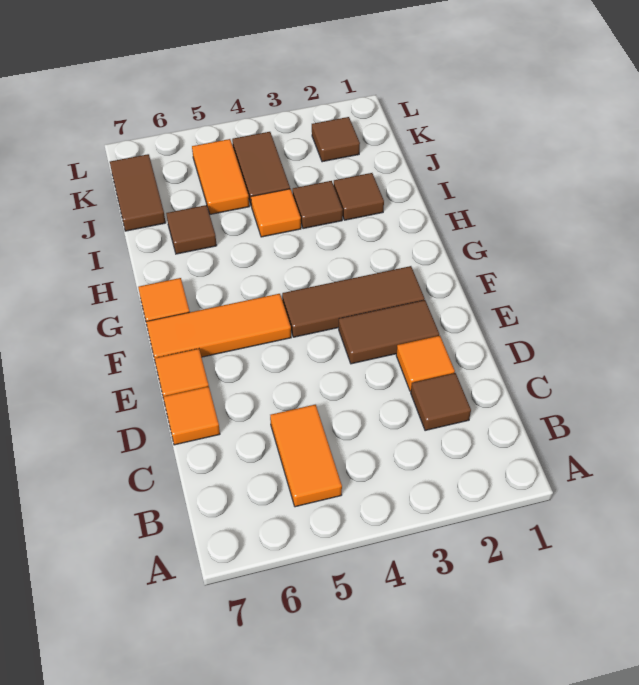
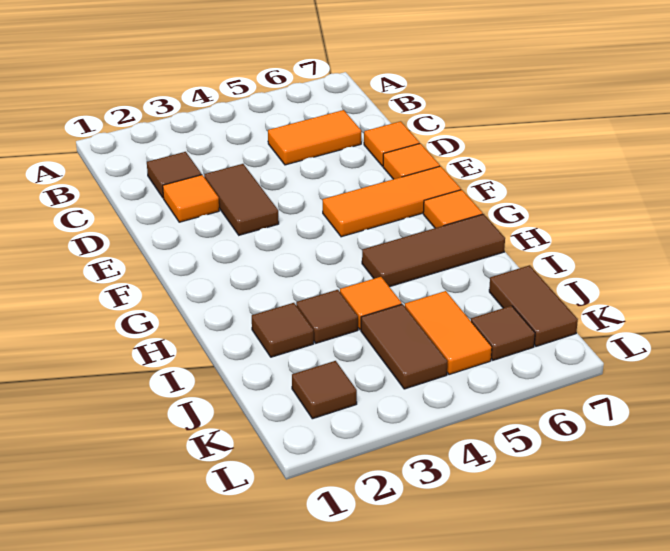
orange 1x2 tile [270,405,342,507] -> orange 1x2 tile turned to [268,110,361,165]
brown 1x2 tile [339,300,439,364] -> brown 1x2 tile turned to [204,164,279,235]
brown 1x3 tile [282,266,425,337] -> brown 1x3 tile moved to [362,214,505,287]
brown 1x1 tile [166,205,217,254] -> brown 1x1 tile moved to [471,306,535,360]

